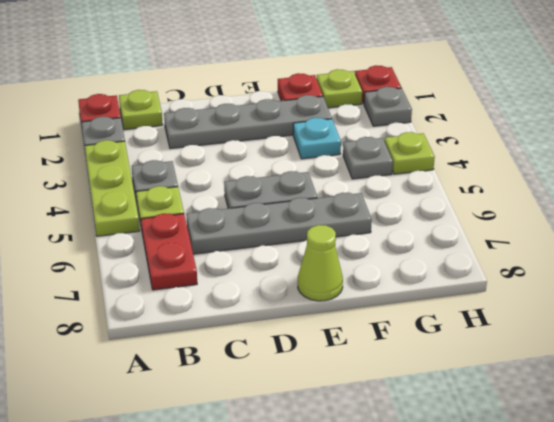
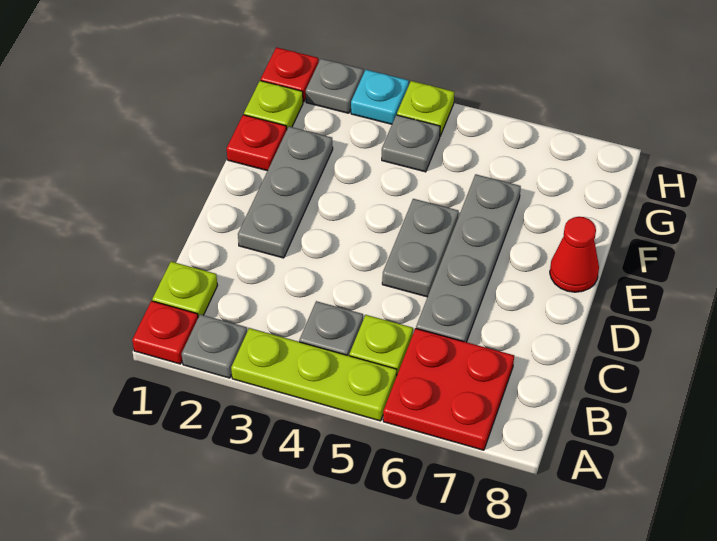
red 1x2 plate [141,213,197,290] -> red 2x2 plate [383,329,514,450]
grey 1x4 plate [164,95,332,149] -> grey 1x3 plate [238,127,333,258]
lime 1x1 cone [298,225,343,301] -> red 1x1 cone [550,217,599,292]
cyan 1x1 plate [293,118,341,159] -> cyan 1x1 plate moved to [351,70,409,124]

